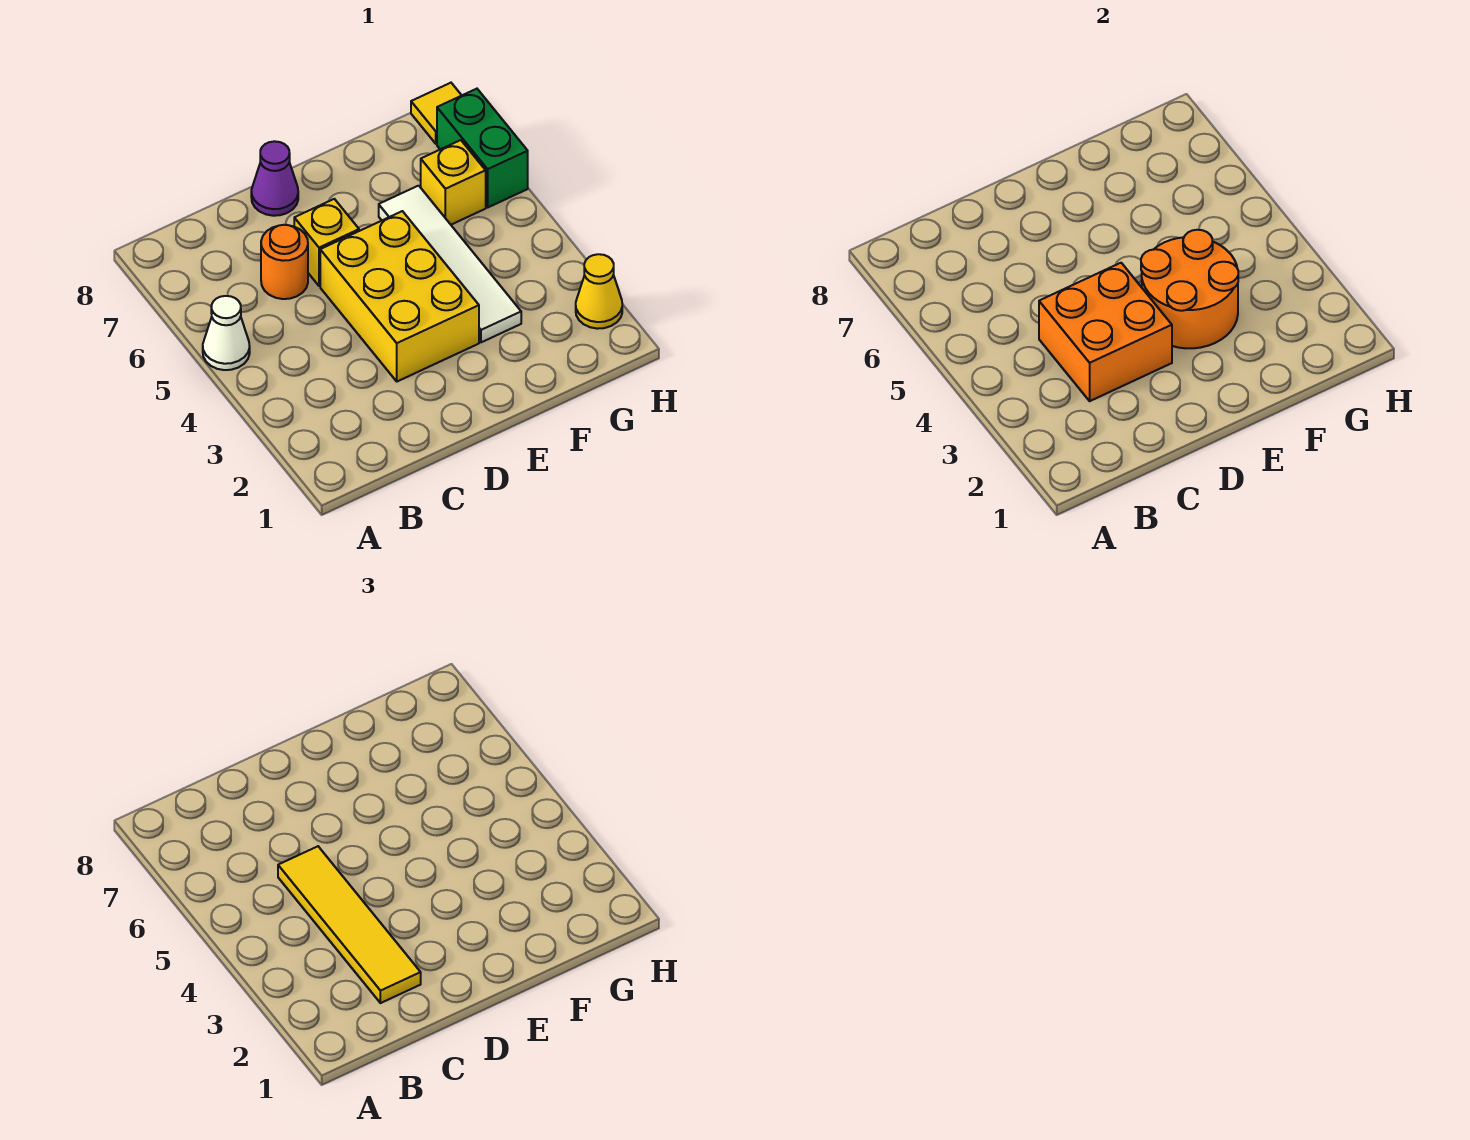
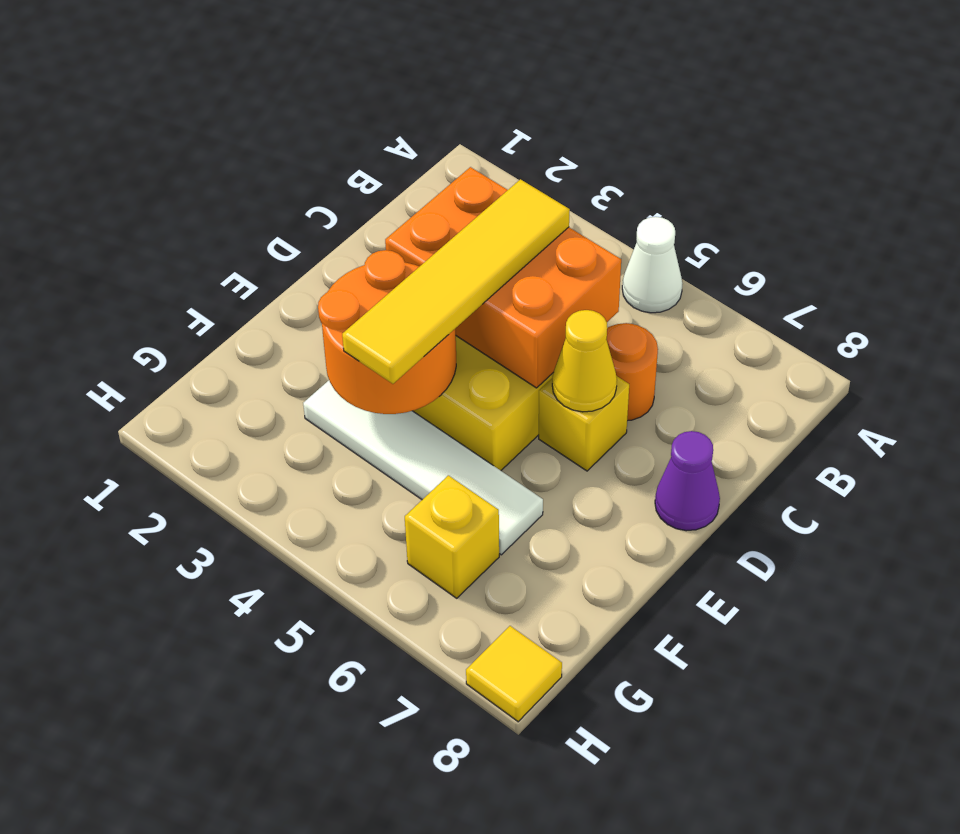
yellow 1x4 tile [278,846,421,1003] -> yellow 1x4 tile turned to [342,179,570,384]
orange 2x2 brick [1039,263,1172,401] -> orange 2x3 brick [385,167,621,388]
yellow 1x1 cone [576,254,622,329] -> yellow 1x1 cone moved to [552,310,617,412]
green 1x2 brick [437,89,528,207] -> none

